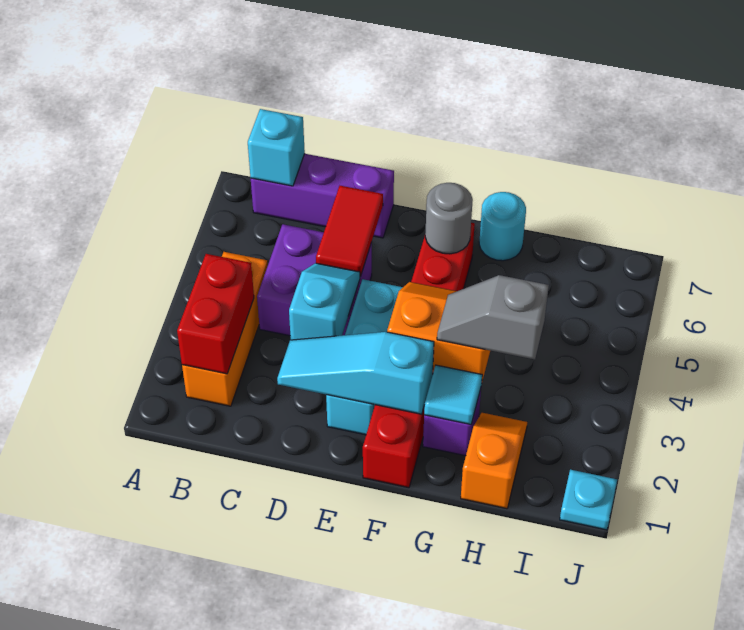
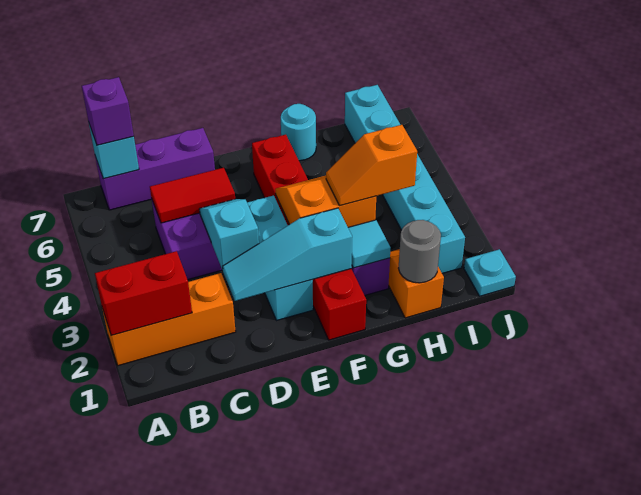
orange 1x3 brick [182,252,268,406] -> orange 1x3 brick turned to [102,273,236,366]
red 1x2 brick [177,254,254,374] -> red 1x2 brick turned to [95,251,192,336]
none -> purple 1x1 brick [82,77,134,145]
red 1x2 tile [316,186,383,276] -> red 1x2 tile turned to [150,168,235,223]
grey 1x1 round brick [425,183,473,254] -> grey 1x1 round brick moved to [399,220,441,283]
grey 1x2 slope [437,275,549,359] -> orange 1x2 slope [326,125,417,206]
none -> cyan 1x6 brick [345,85,465,273]

